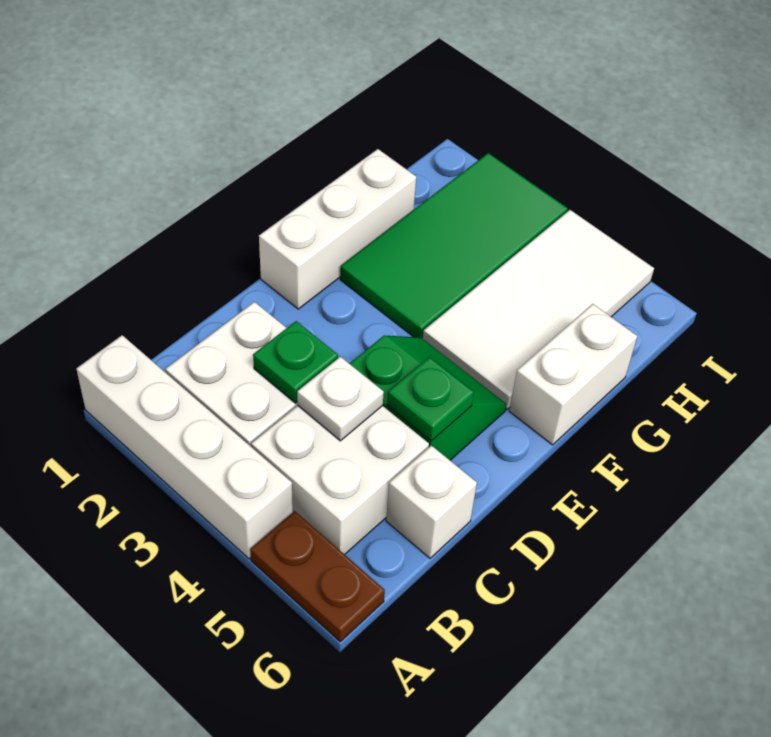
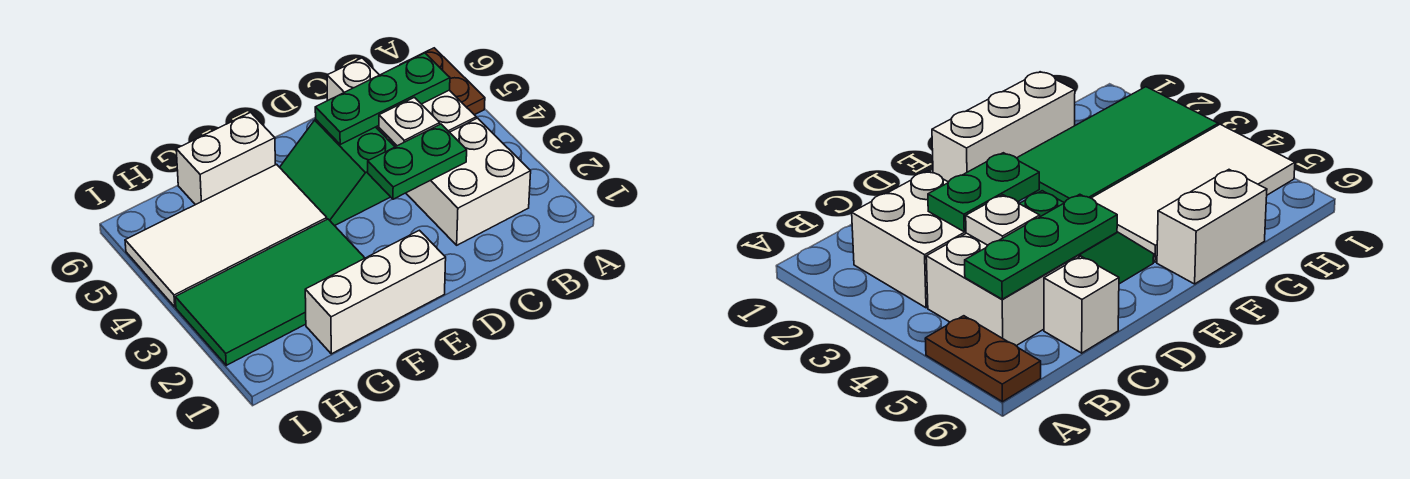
white 1x4 brick [76,335,293,559] -> none
green 1x1 plate [253,321,338,403] -> green 1x2 plate [368,124,467,199]
green 1x1 plate [387,357,474,441] -> green 1x3 plate [315,53,450,144]

